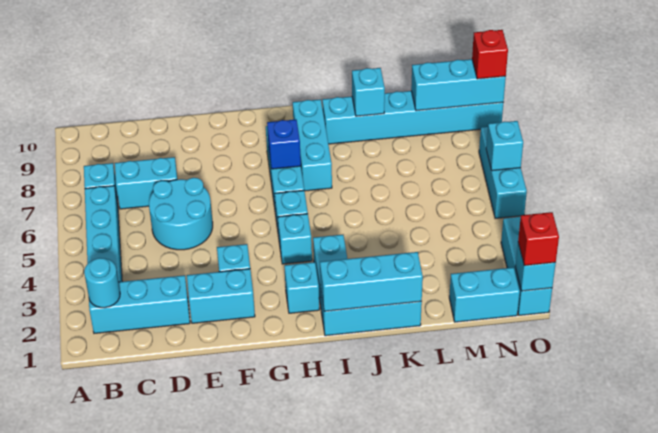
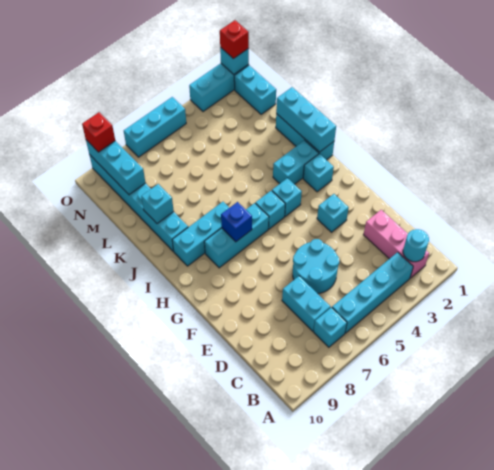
cyan 1x3 brick [89,275,190,333] -> pink 1x3 brick [363,210,429,278]
cyan 1x2 brick [187,269,255,323] -> none
cyan 1x1 brick [486,121,523,171] -> none

